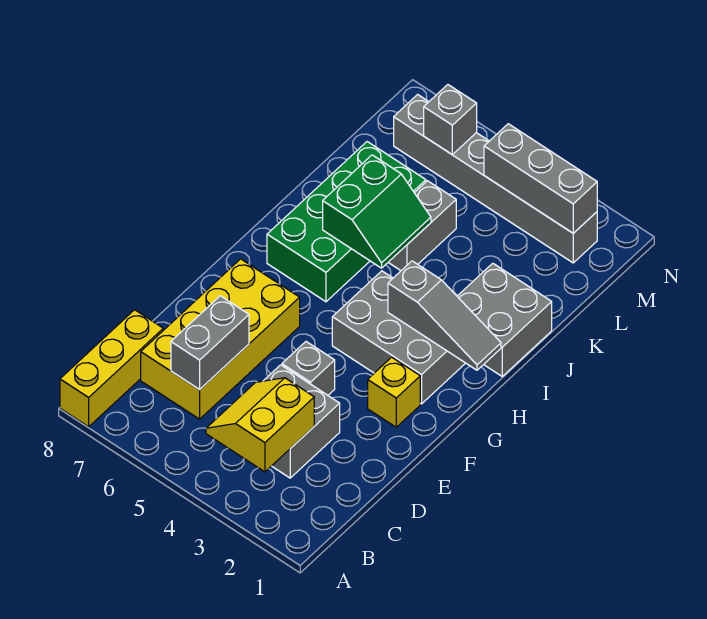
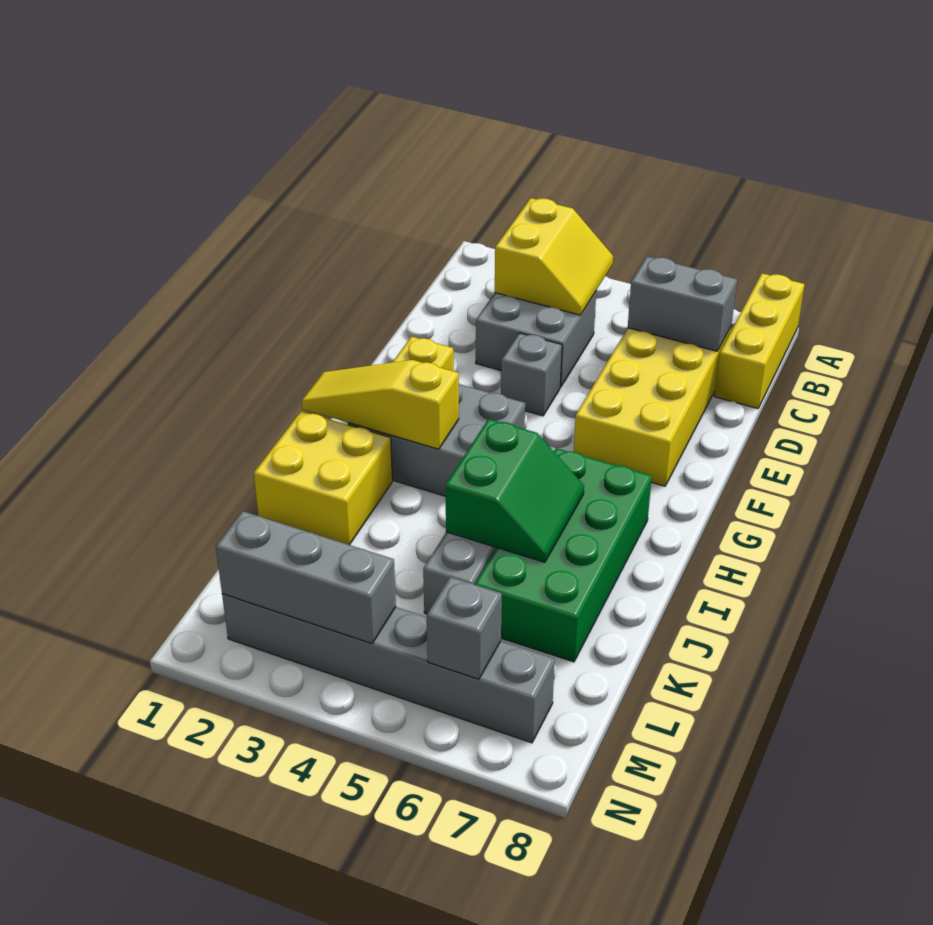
grey 1x2 brick [171,296,249,390] -> grey 1x2 brick turned to [628,256,737,351]
grey 1x3 slope [388,261,501,370] -> yellow 1x3 slope [302,360,459,449]
grey 2x2 brick [457,263,552,376] -> yellow 2x2 brick [254,411,392,545]
green 2x2 slope [323,155,431,268] -> green 2x2 slope turned to [446,419,584,562]

